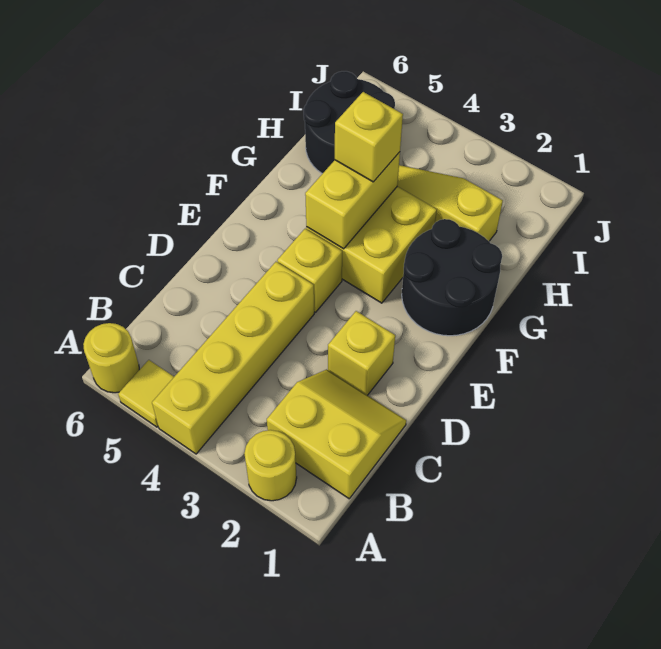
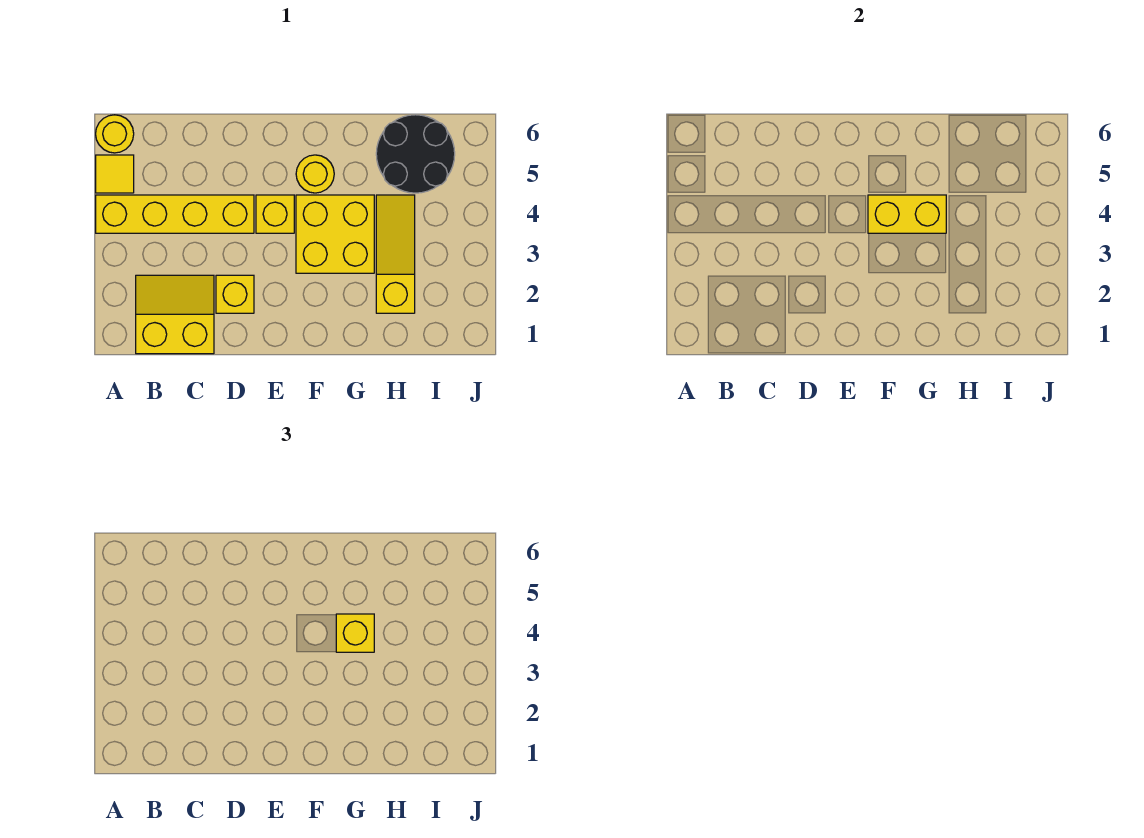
yellow 1x1 round brick [244,430,297,501] -> yellow 1x1 round brick moved to [296,155,334,193]
yellow 2x2 slope [267,369,406,499] -> yellow 2x2 slope turned to [136,275,214,354]
black 2x2 round brick [402,219,502,336] -> none

